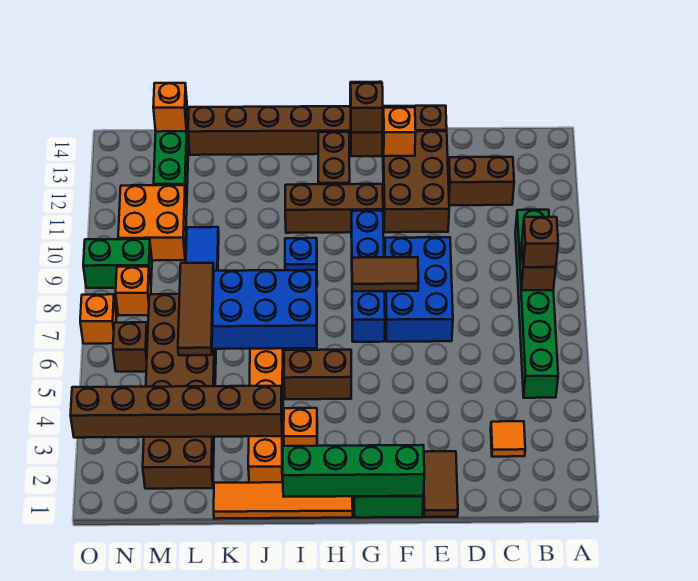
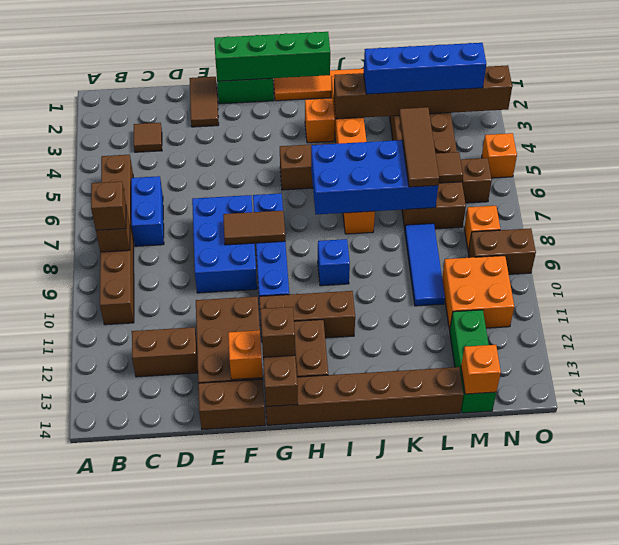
green 1x6 brick [515,210,558,398] -> brown 1x6 brick [100,155,134,325]
orange 1x1 tile [491,421,525,457] -> brown 1x1 tile [134,123,162,152]
none -> blue 1x2 brick [131,176,164,246]
none -> blue 1x4 brick [364,43,486,94]
none -> brown 1x1 tile [436,152,463,183]
green 1x2 brick [83,239,152,288] -> brown 1x2 brick [468,228,536,274]
orange 1x1 brick [80,294,117,344] -> orange 1x1 brick moved to [482,133,517,178]

